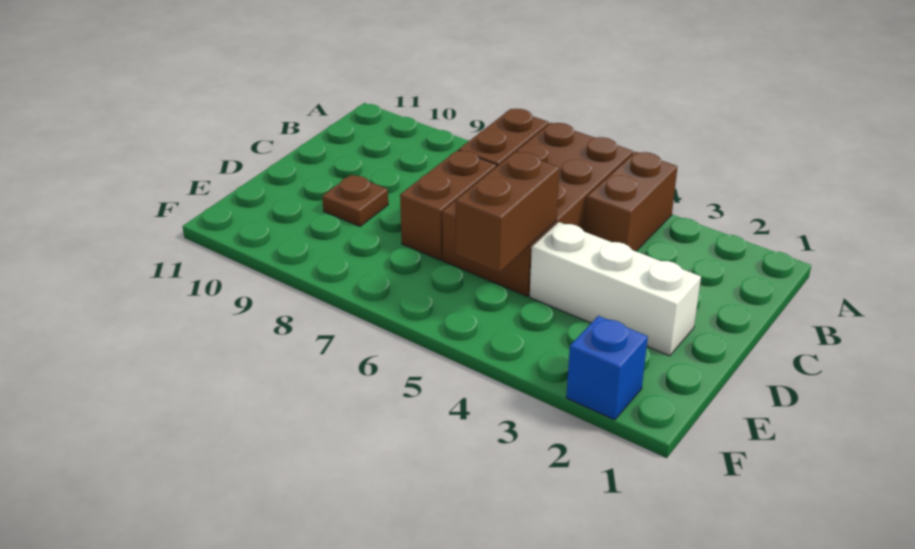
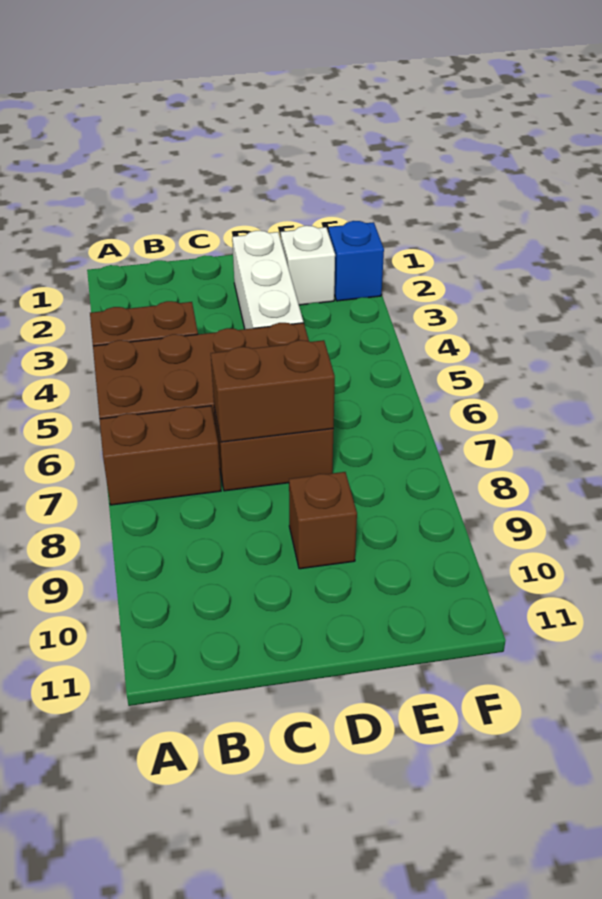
brown 1x2 brick [456,151,559,272] -> brown 1x2 brick moved to [211,340,335,442]
brown 1x1 plate [322,175,388,226] -> brown 1x1 brick [289,472,357,569]
none -> white 1x1 brick [281,226,335,305]

